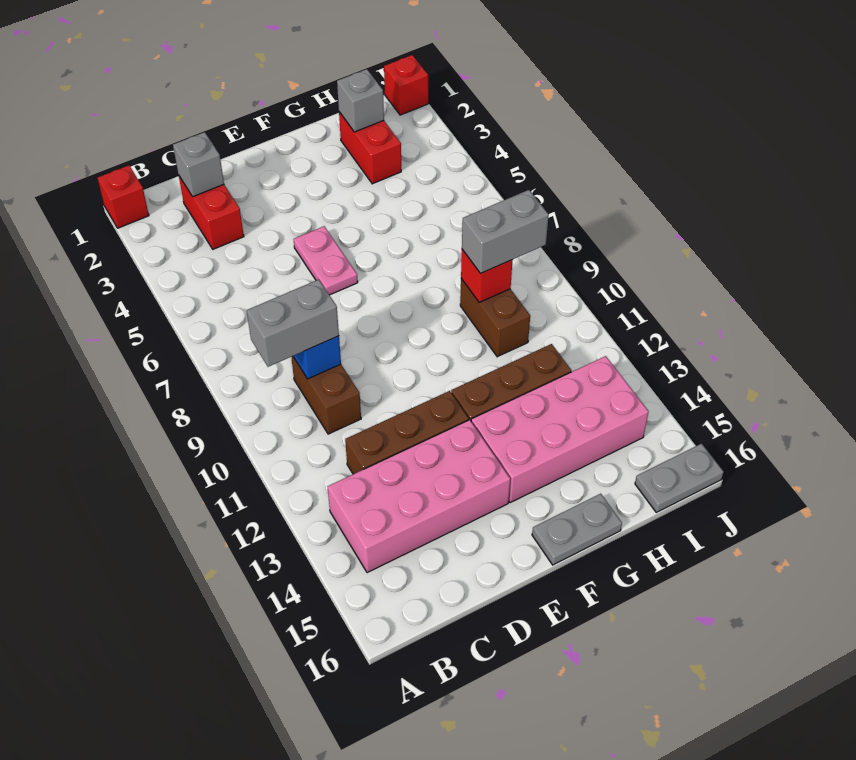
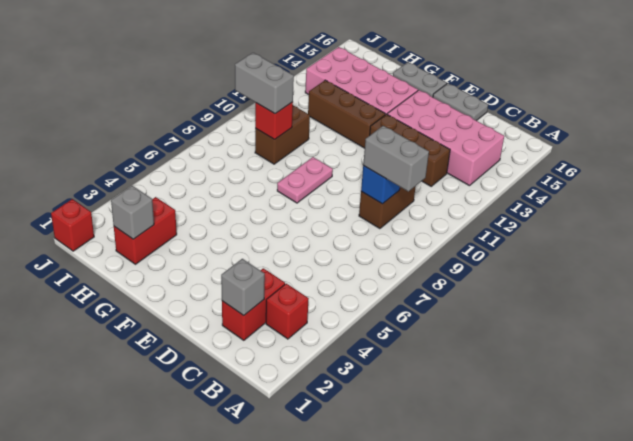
red 1x1 brick [98,165,149,228] -> red 1x1 brick moved to [266,284,309,339]
pink 1x2 plate [294,226,358,295] -> pink 1x2 plate moved to [277,157,333,203]
grey 1x2 plate [635,444,723,512] -> grey 1x2 plate moved to [433,83,488,121]

